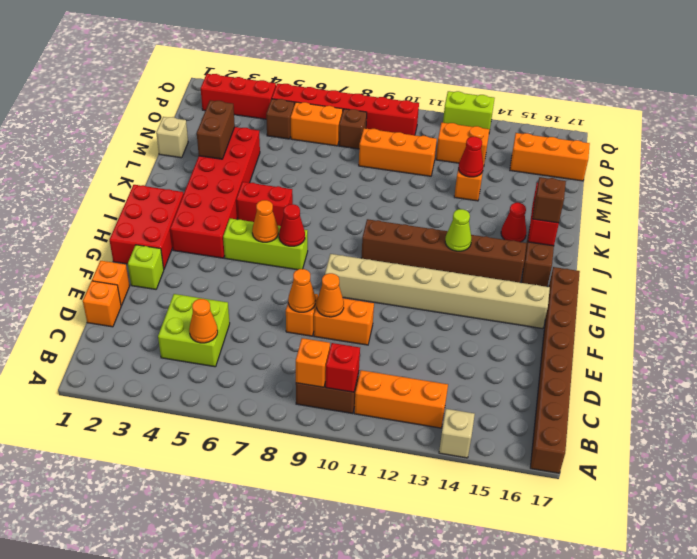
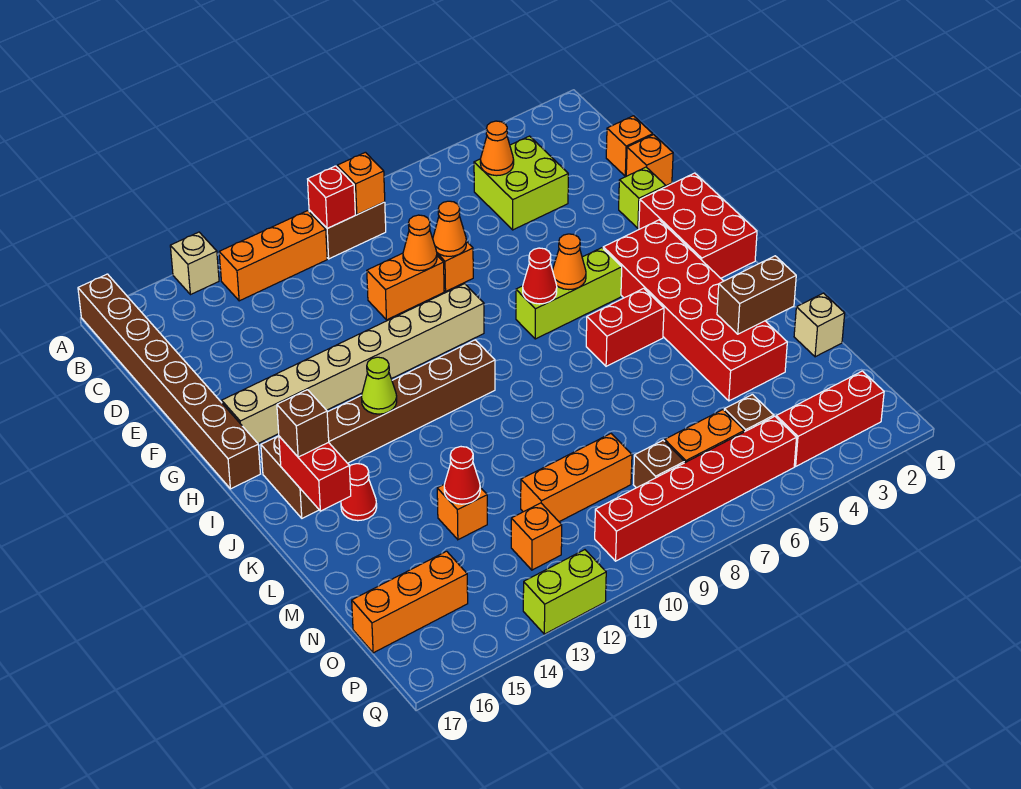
brown 1x2 brick [197,100,235,159] -> brown 1x2 brick turned to [717,256,796,334]
orange 1x2 brick [436,123,490,163] -> orange 1x1 brick [511,503,562,570]

